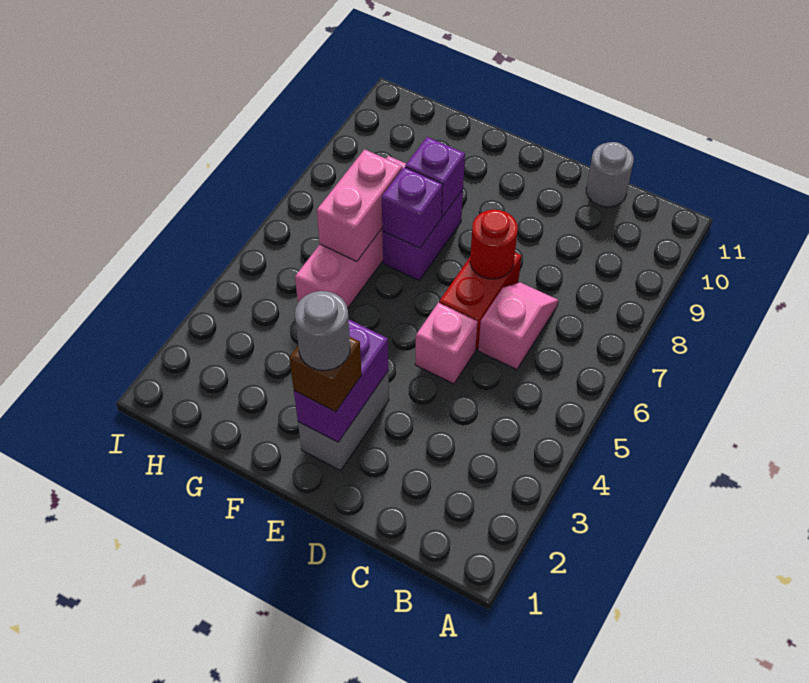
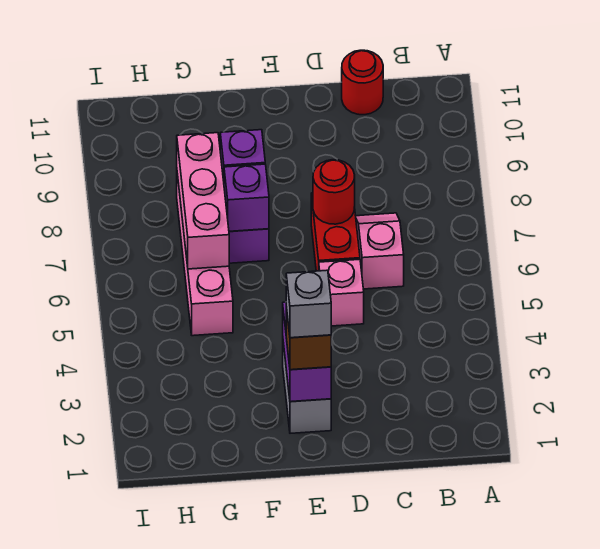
grey 1x1 round brick [586,142,634,207] -> red 1x1 round brick [342,50,383,115]
grey 1x1 round brick [295,291,350,370] -> grey 1x1 brick [286,270,331,338]
pink 1x2 brick [317,149,402,261] -> pink 1x3 brick [177,133,229,269]

